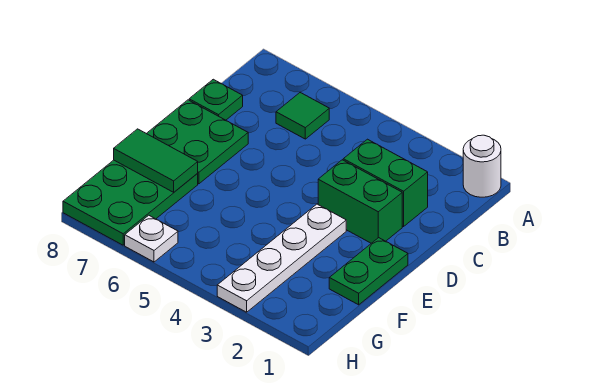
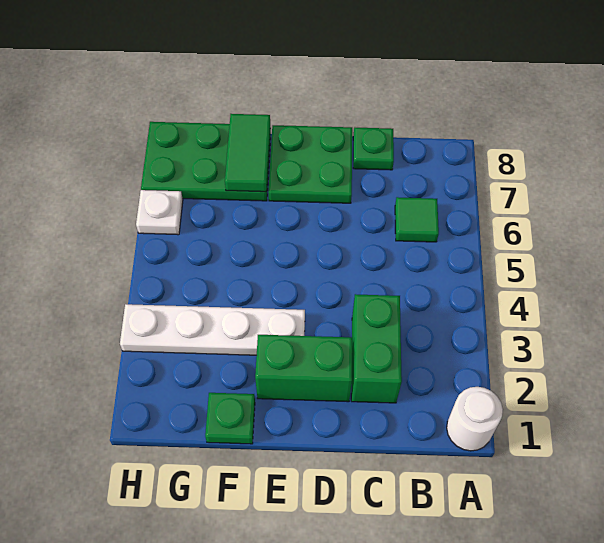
green 1x2 brick [318,160,402,243] -> green 1x2 brick turned to [255,335,352,402]
green 1x2 plate [329,238,408,305] -> green 1x1 plate [205,393,255,444]

